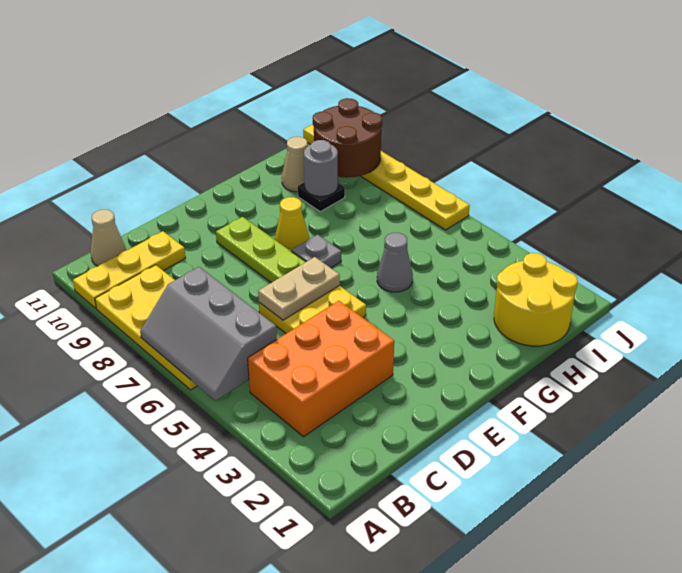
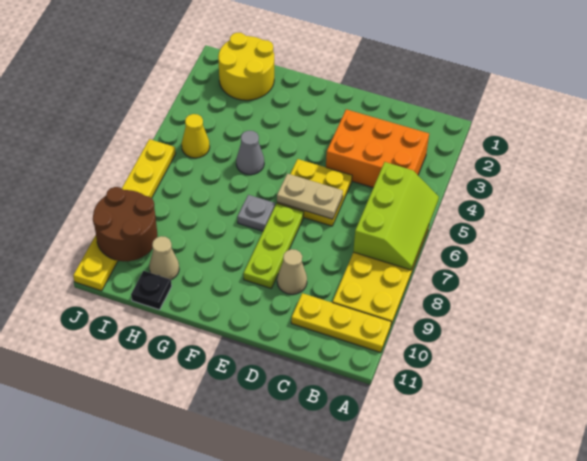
grey 2x3 slope [140,267,277,401] -> lime 2x3 slope [353,162,439,270]
tan 1x1 cone [91,210,126,266] -> tan 1x1 cone moved to [277,249,307,294]
yellow 1x1 cone [275,197,309,251] -> yellow 1x1 cone moved to [182,114,210,158]
black 1x1 plate [298,183,345,212] -> black 1x1 plate moved to [131,271,172,310]
grey 1x1 round brick [304,140,338,196] -> none

